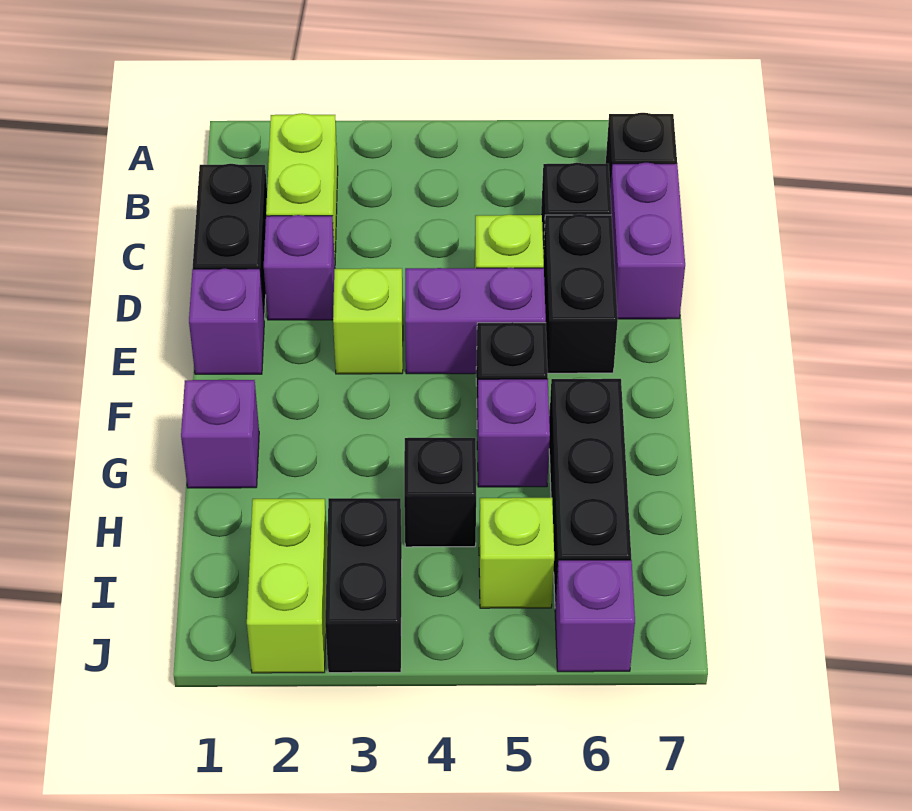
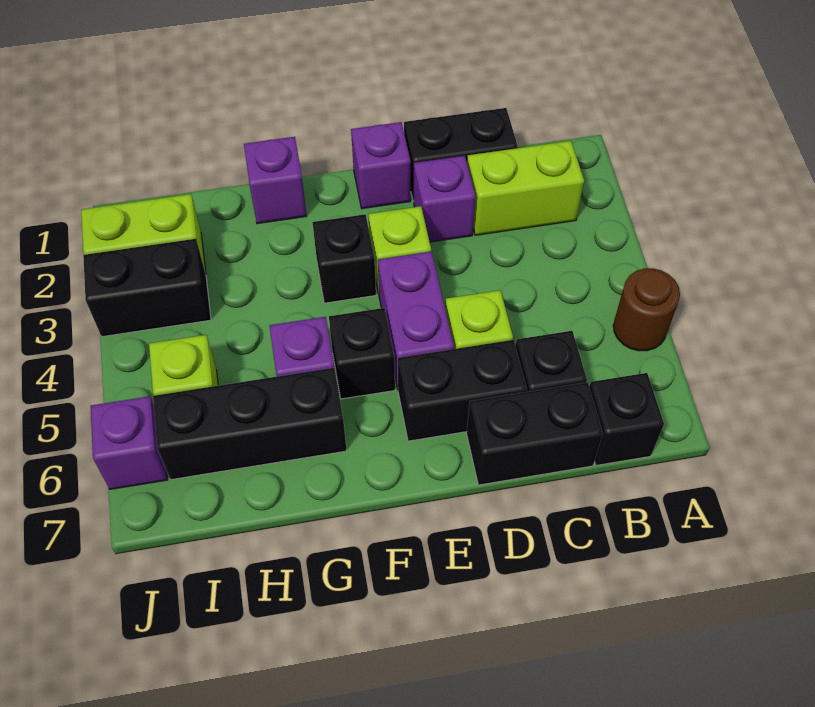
none -> brown 1x1 round brick [613,268,680,351]
purple 1x2 brick [610,163,685,319] -> black 1x2 brick [467,382,603,485]
black 1x1 brick [404,438,476,547] -> black 1x1 brick moved to [312,214,376,303]

